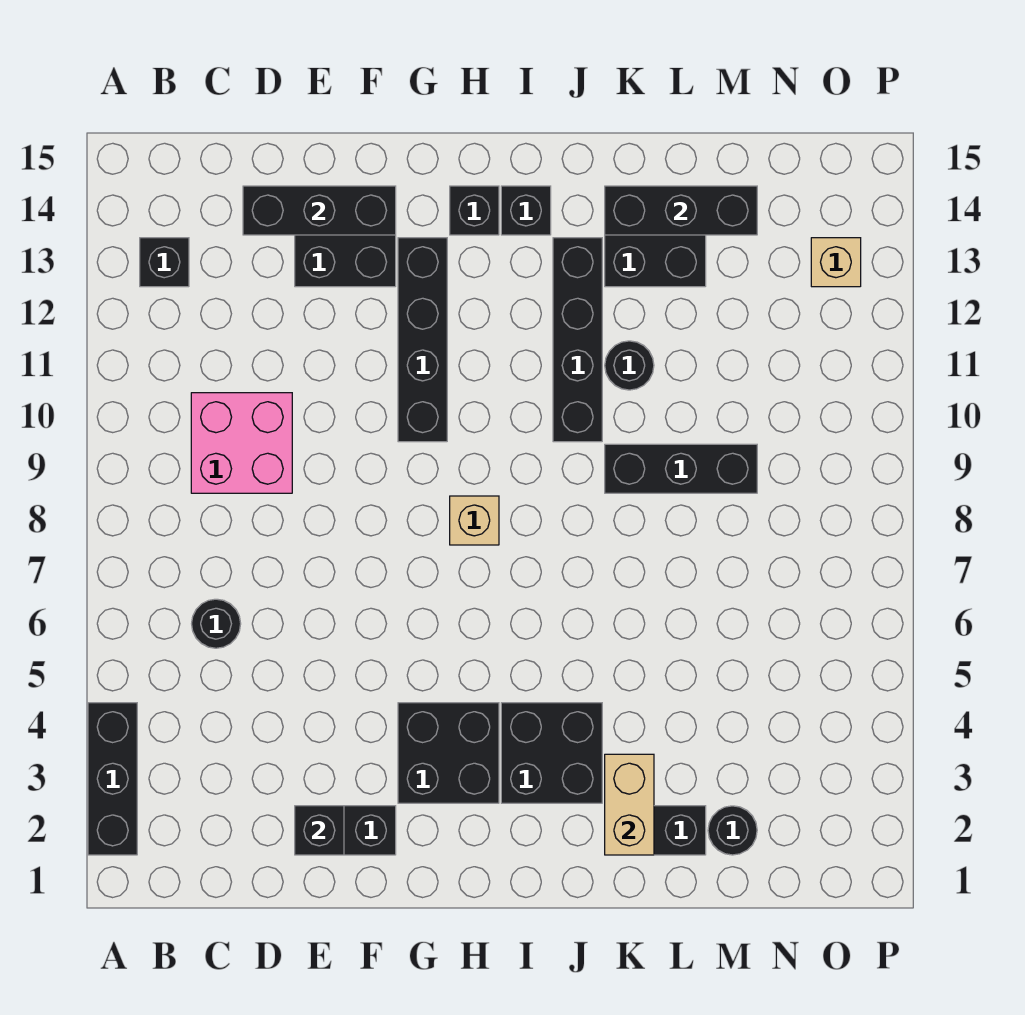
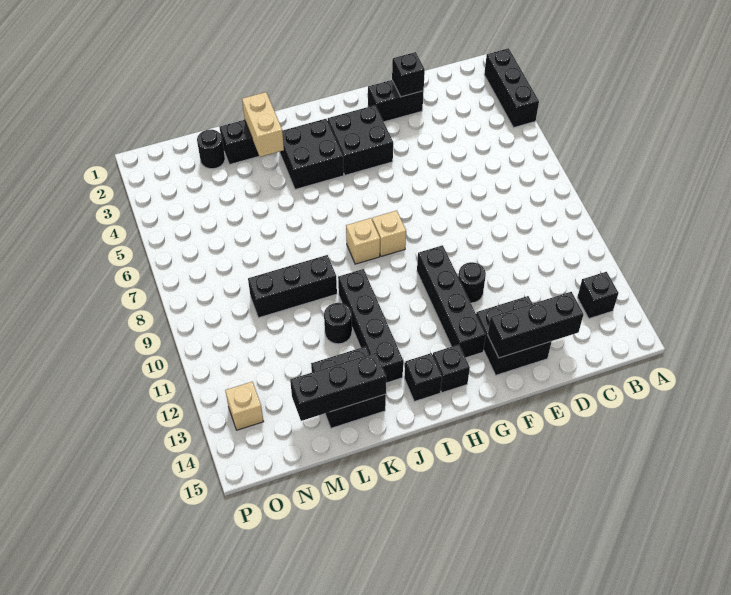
black 1x1 round brick [192,599,241,648] -> black 1x1 round brick moved to [458,262,486,303]
pink 2x2 brick [191,393,292,493] -> none
none -> tan 1x1 brick [346,218,380,264]

